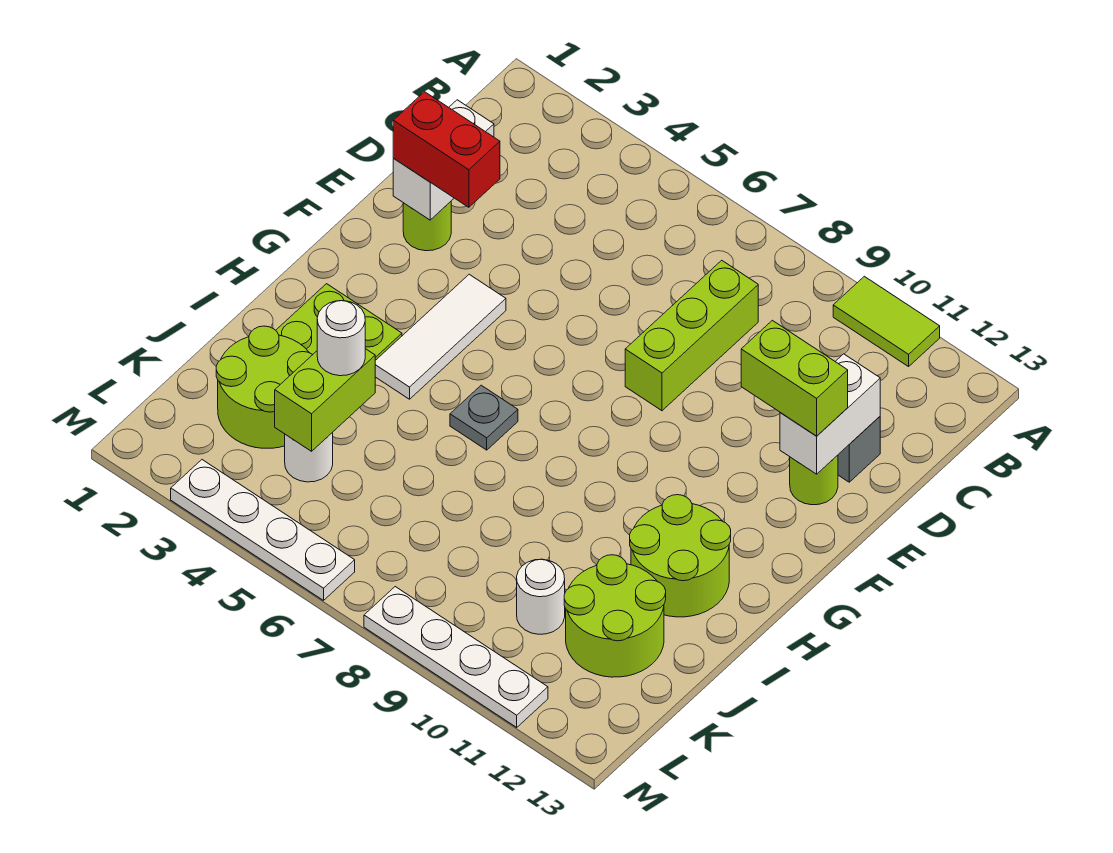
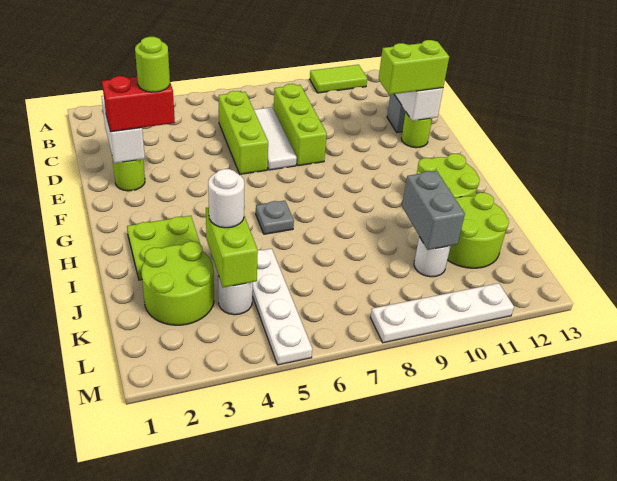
none -> lime 1x3 brick [219,91,268,174]
none -> lime 1x1 round brick [135,37,170,92]
white 1x3 tile [375,274,506,399] -> white 1x3 tile moved to [254,107,297,170]
none -> grey 1x2 brick [402,171,465,250]
white 1x4 plate [171,460,355,600] -> white 1x4 plate turned to [252,249,312,365]

